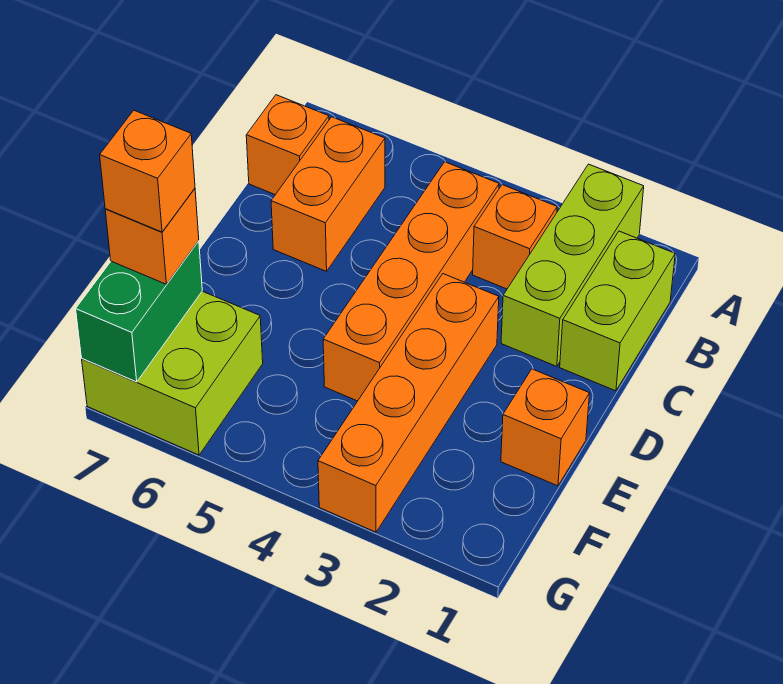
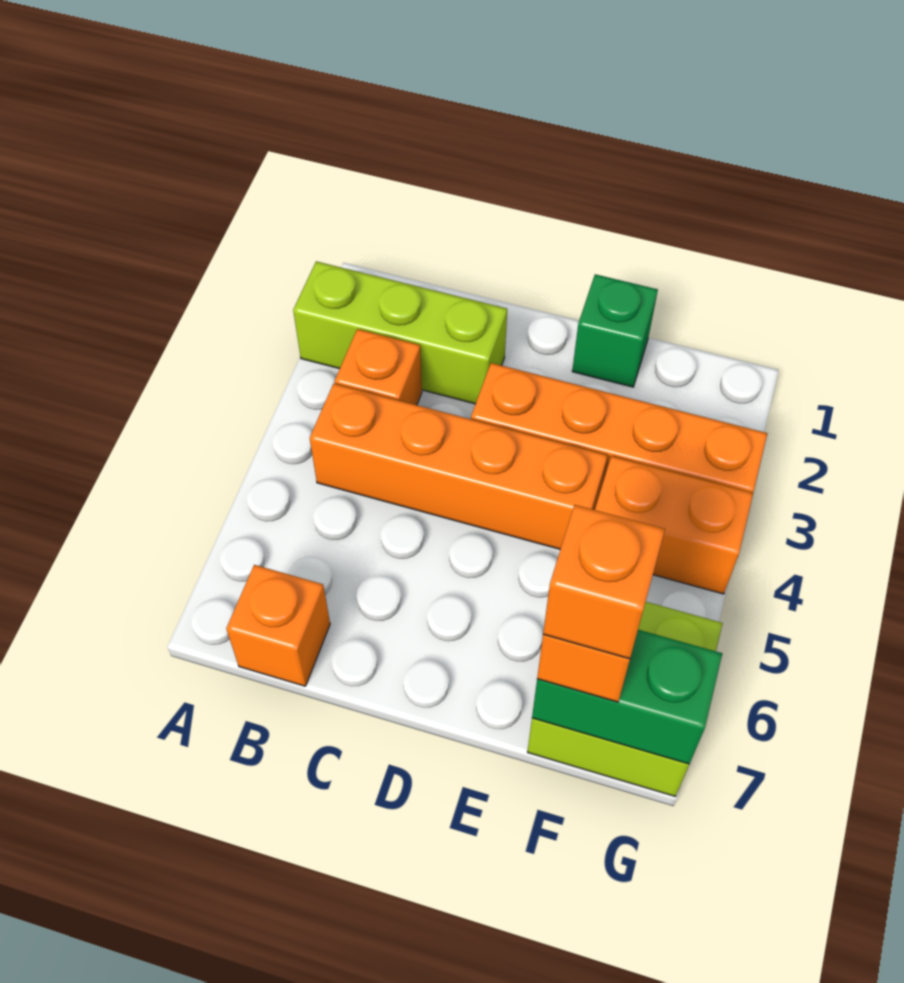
lime 1x2 brick [560,231,675,391] -> none
orange 1x2 brick [271,117,385,271] -> orange 1x2 brick moved to [595,456,753,594]
orange 1x1 brick [501,369,590,486] -> green 1x1 brick [572,274,658,387]

